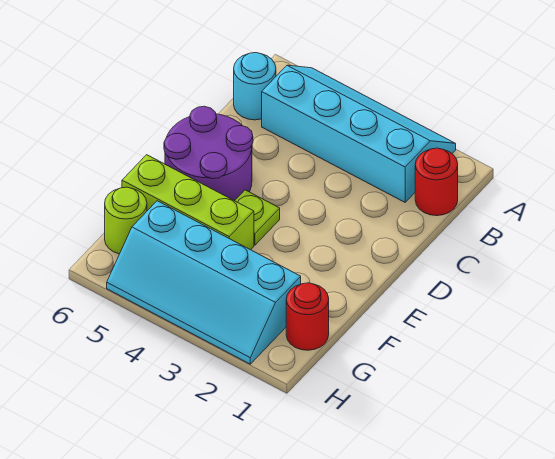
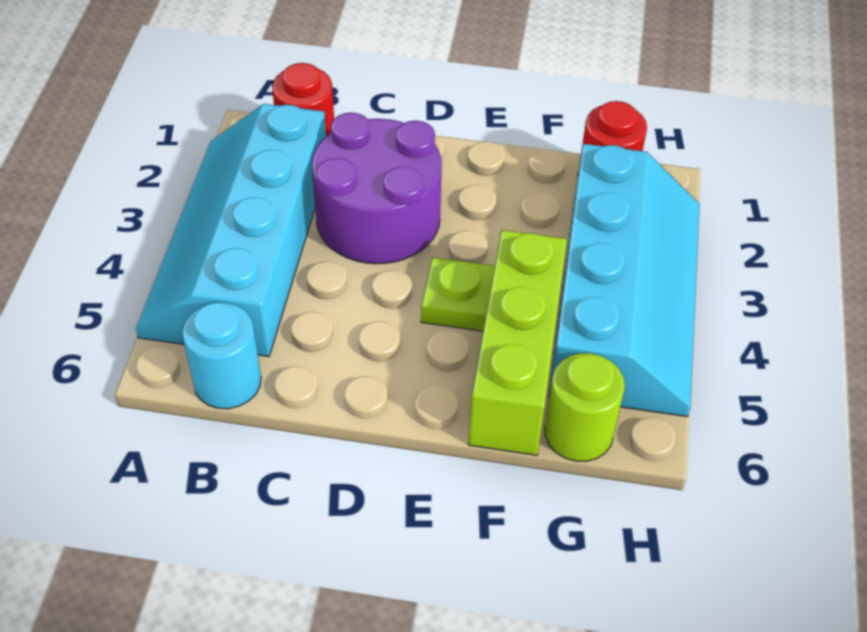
purple 2x2 round brick [164,106,253,201] -> purple 2x2 round brick moved to [312,113,442,264]

